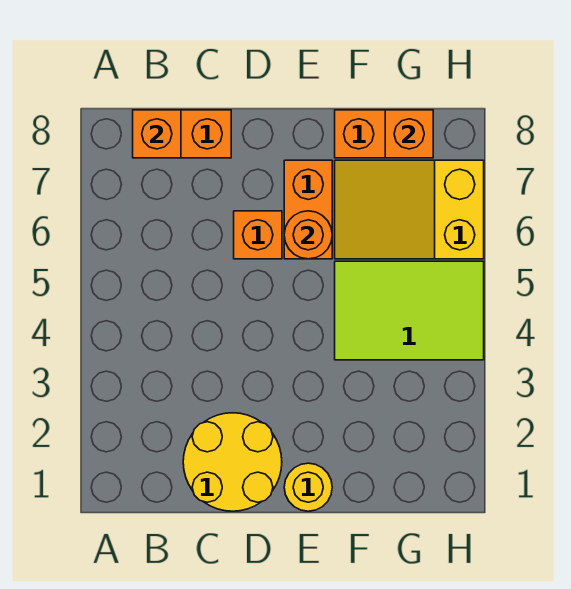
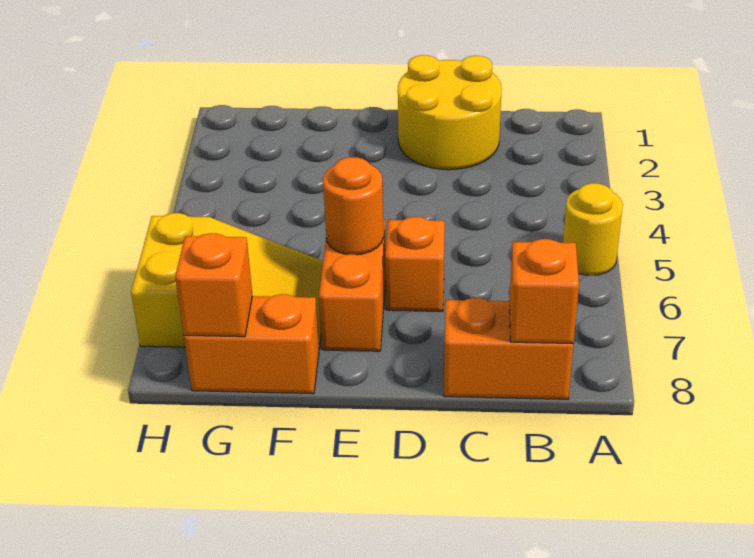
yellow 1x1 round brick [284,463,332,511] -> yellow 1x1 round brick moved to [563,183,623,275]
lime 2x3 tile [335,261,484,360] -> none

